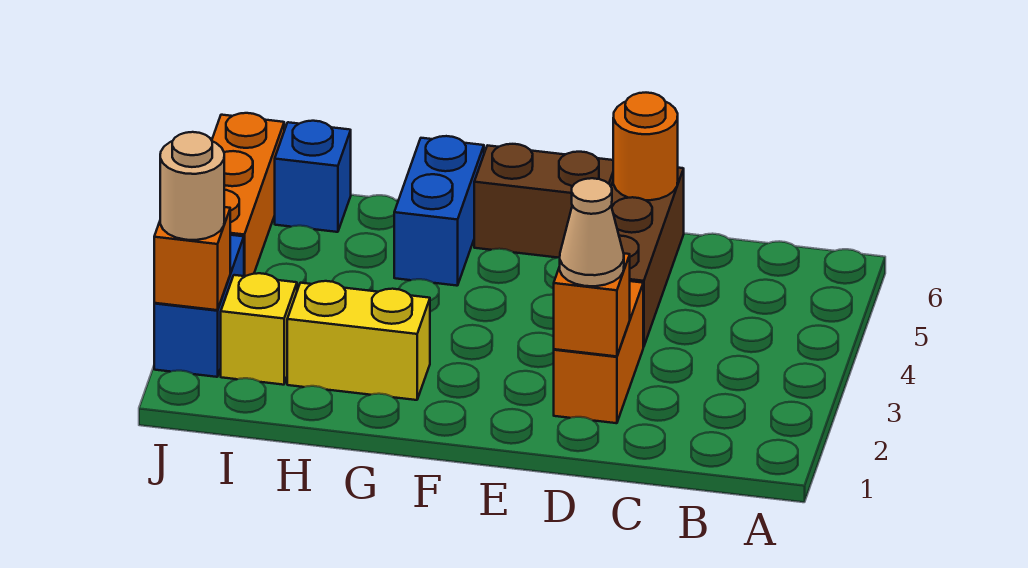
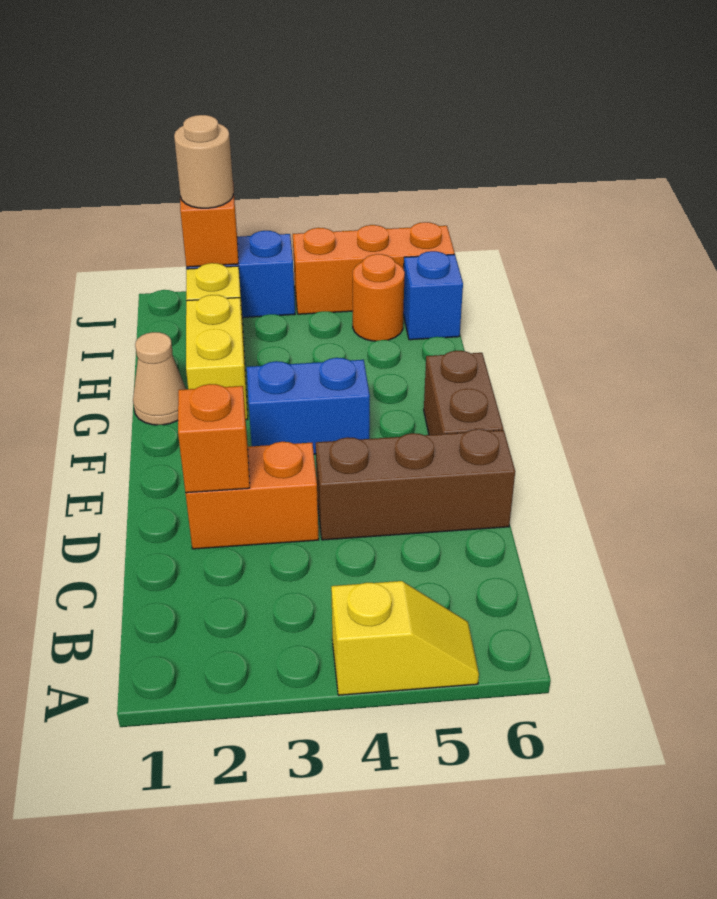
none -> yellow 1x2 slope [331,581,479,695]
tan 1x1 cone [560,178,624,286] -> tan 1x1 cone moved to [133,332,186,425]
orange 1x1 round brick [613,93,678,200] -> orange 1x1 round brick moved to [353,254,405,341]
blue 1x2 brick [394,136,484,286] -> blue 1x2 brick moved to [247,358,370,454]

